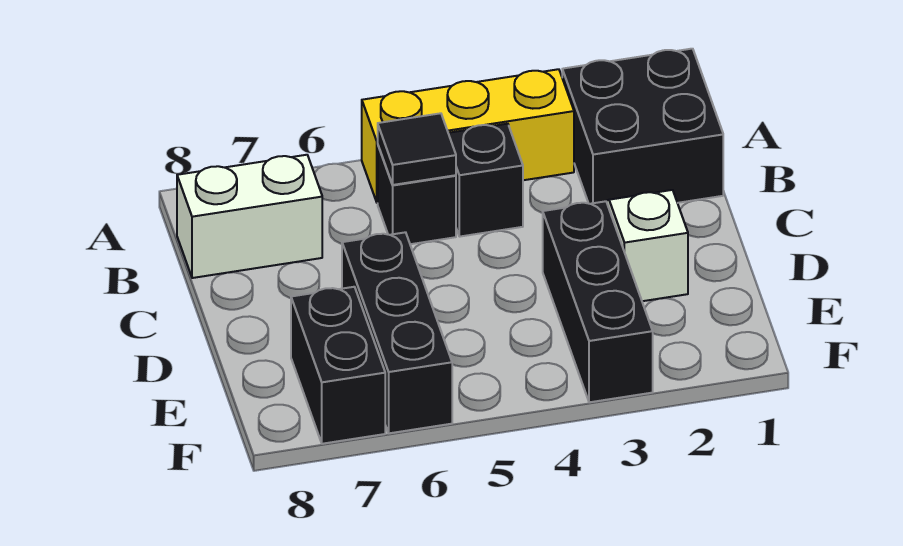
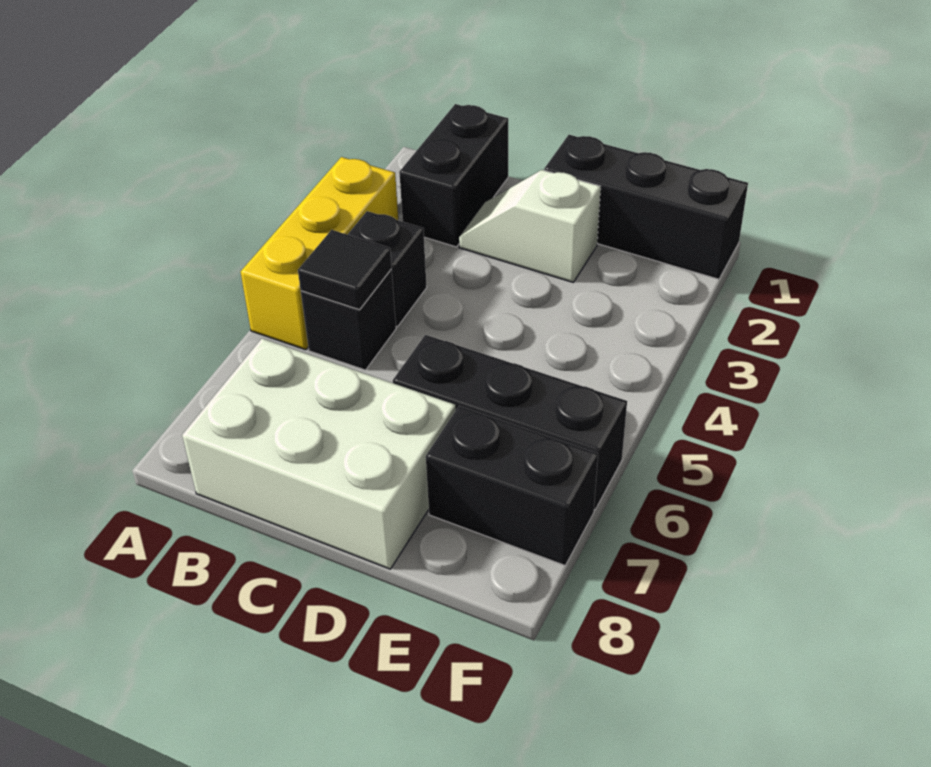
black 2x2 brick [562,49,723,204] -> black 1x2 brick [399,104,508,247]
white 1x2 brick [177,155,322,278] -> white 2x3 brick [182,339,456,569]
black 1x3 brick [543,201,653,402] -> black 1x3 brick moved to [544,135,748,279]

